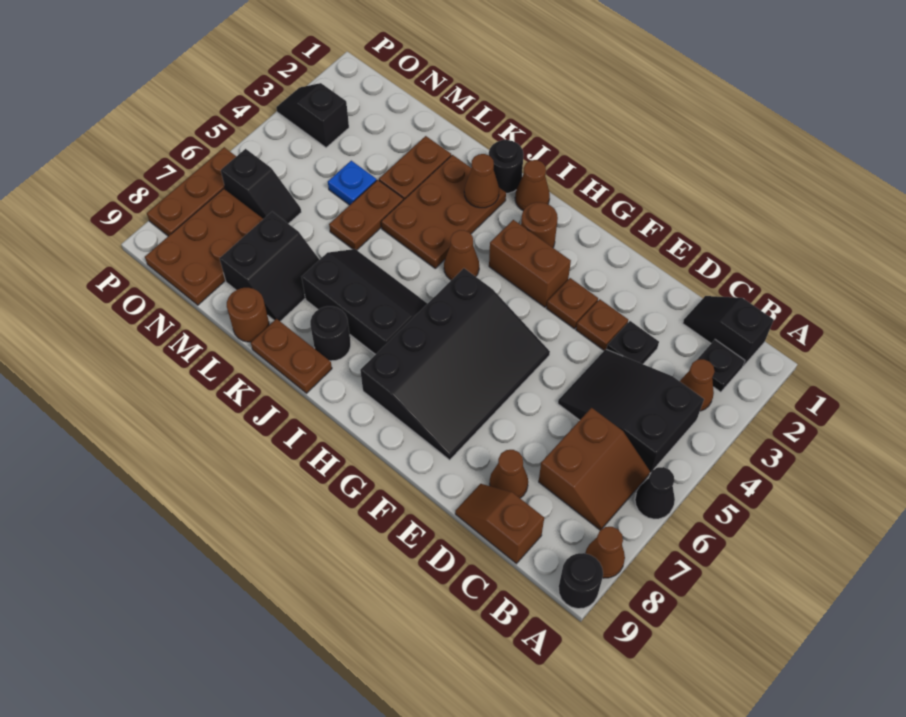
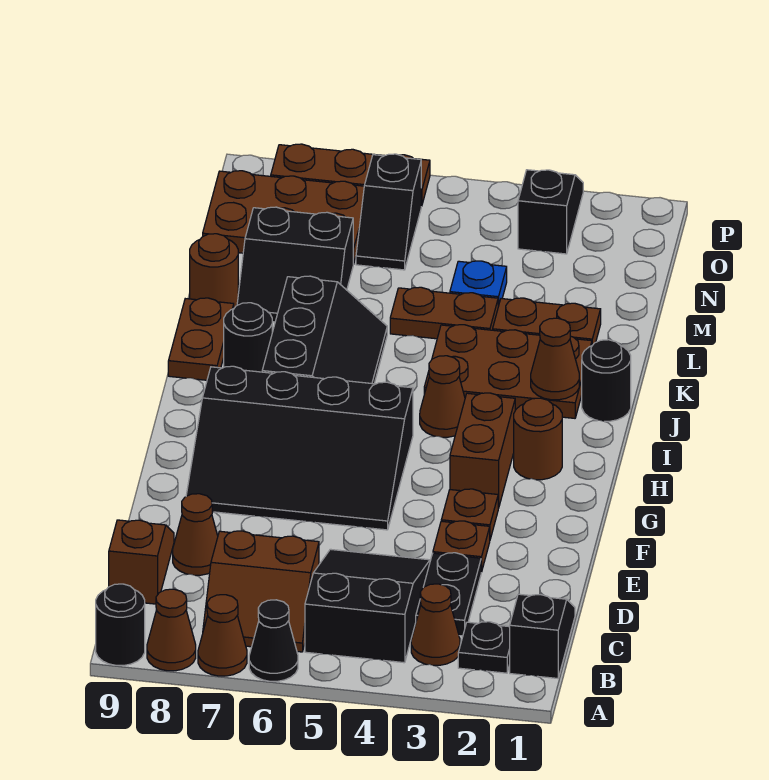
black 1x1 plate [607,321,659,364] -> black 1x2 plate [416,553,481,636]
brown 1x1 cone [515,160,550,211] -> brown 1x1 cone moved to [198,595,247,676]

